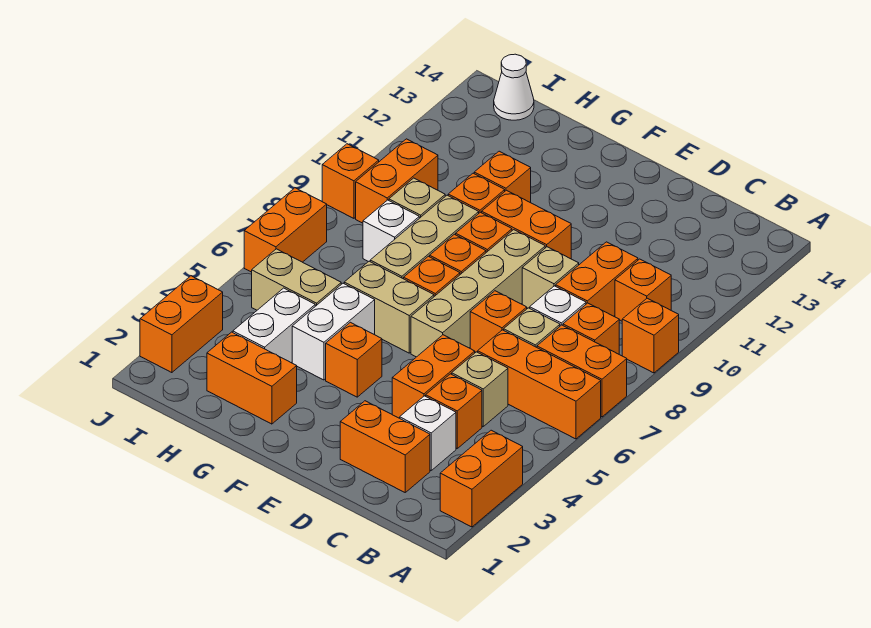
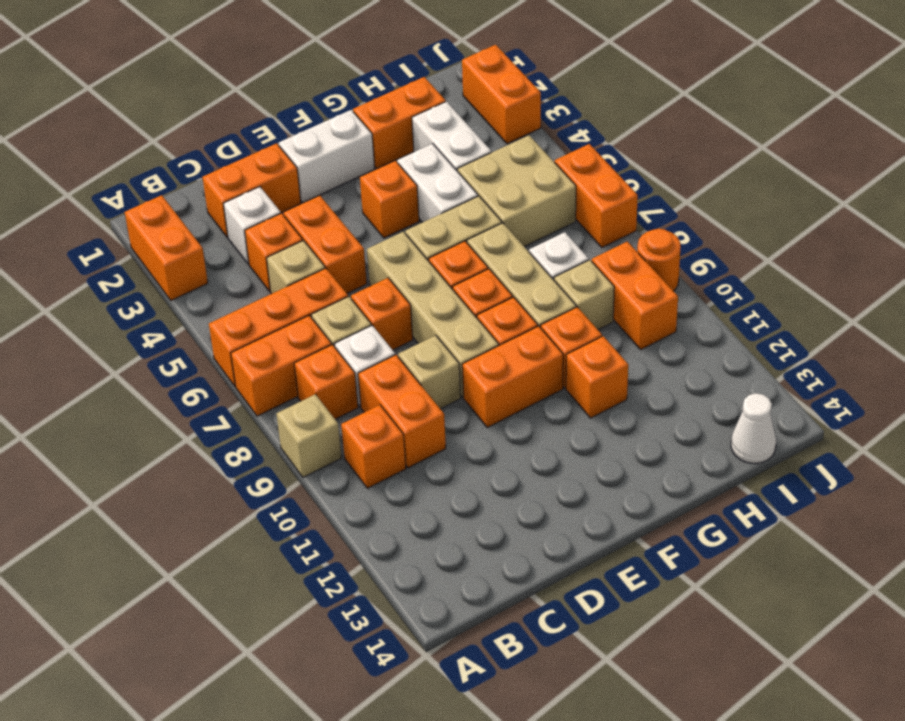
orange 1x1 brick [622,298,679,373] -> tan 1x1 brick [277,394,342,477]
none -> white 1x2 brick [279,110,375,203]
tan 1x2 brick [252,249,341,310] -> tan 2x2 brick [457,135,576,247]
orange 1x1 brick [322,144,379,218] -> orange 1x1 round brick [637,229,681,291]

